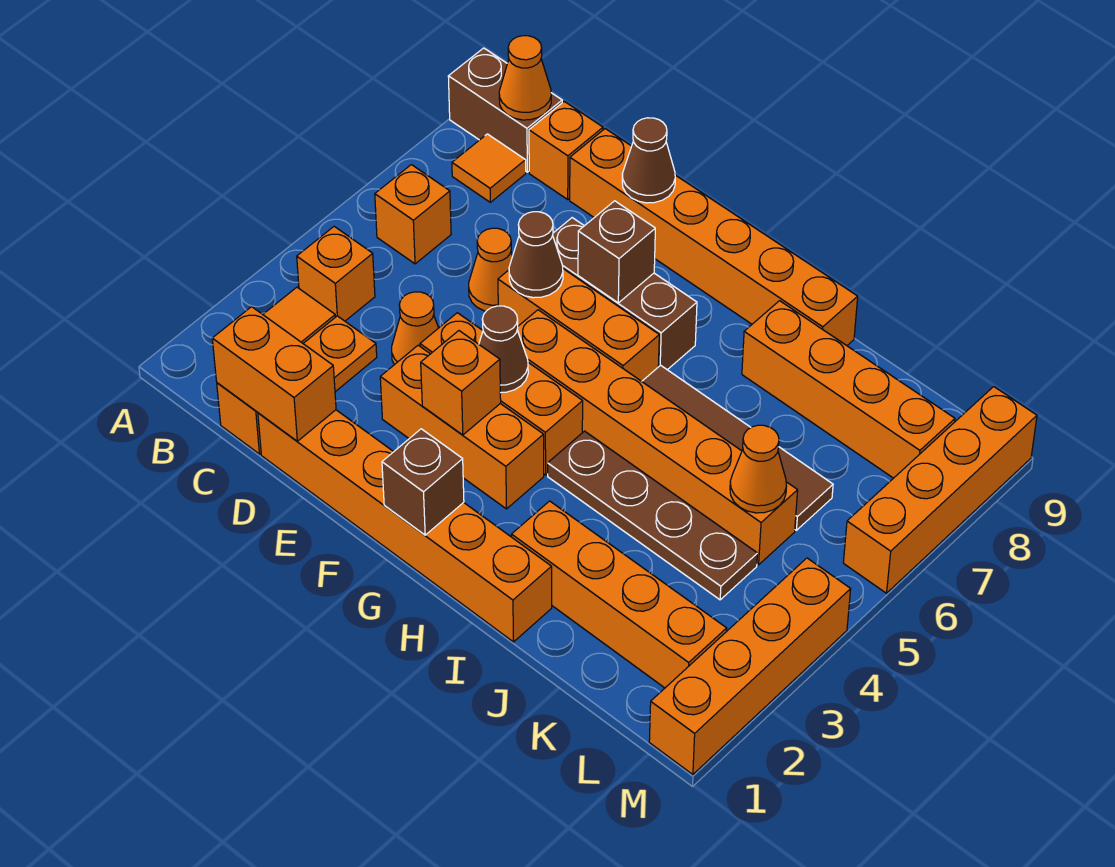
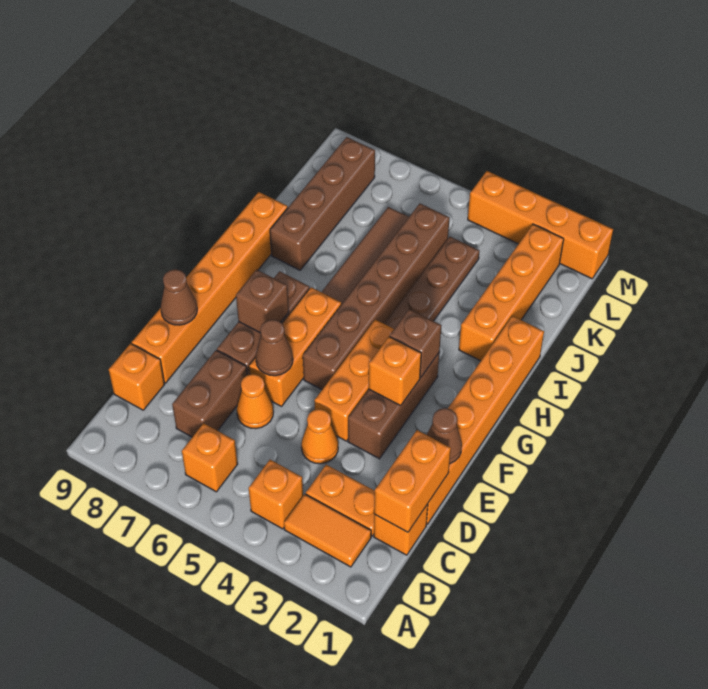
brown 1x2 brick [448,48,562,172] -> brown 1x2 brick moved to [172,350,247,437]
orange 1x1 tile [452,134,526,202] -> none
orange 1x1 cone [499,36,551,120] -> none
orange 1x3 brick [380,345,544,509] -> brown 1x3 brick [348,353,439,459]
brown 1x1 cone [479,306,528,393] -> brown 1x1 cone moved to [427,408,462,464]
orange 1x6 brick [517,310,798,565] -> brown 1x6 brick [303,204,450,390]
brown 1x1 brick [382,429,464,535] -> brown 1x1 brick moved to [390,309,441,378]
orange 1x4 brick [742,301,955,478] -> brown 1x4 brick [270,137,375,270]
orange 1x1 cone [730,425,787,513] -> none
orange 1x4 brick [843,387,1037,593] -> none

